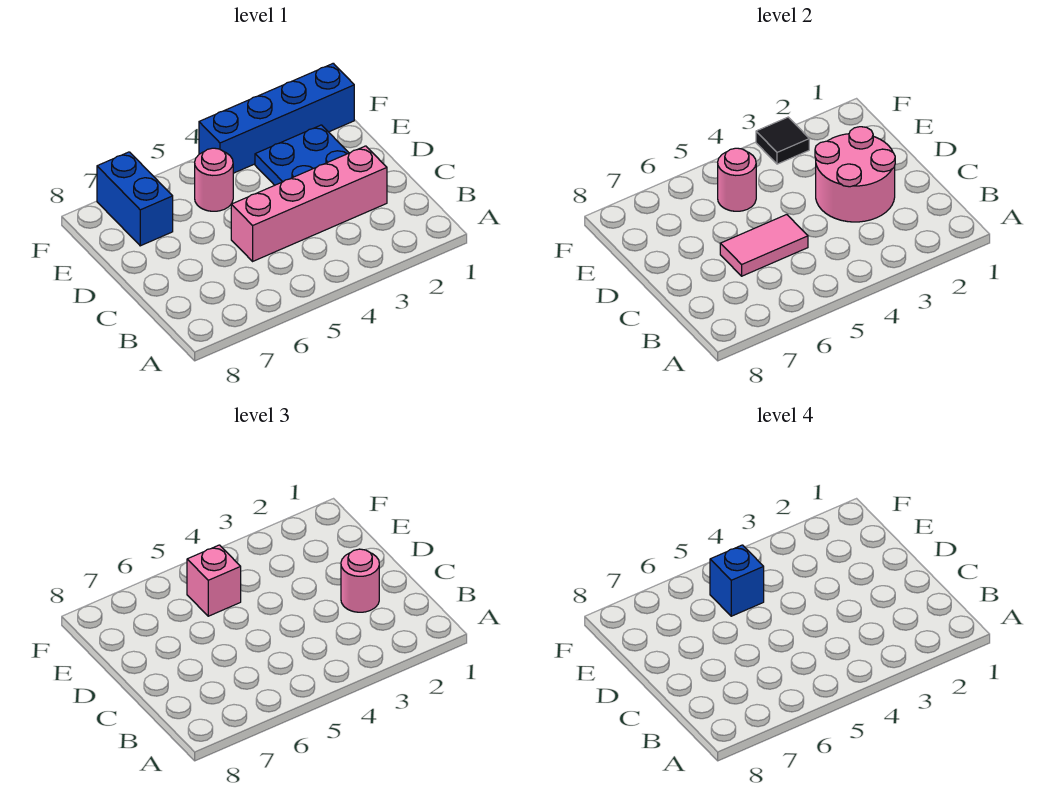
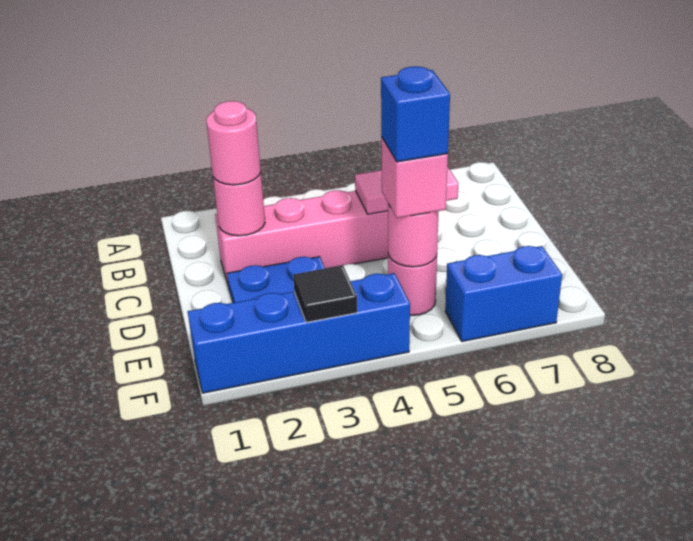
pink 2x2 round brick [815,127,895,222] -> pink 1x1 round brick [213,173,265,236]
blue 1x2 brick [97,152,173,246] -> blue 1x2 brick turned to [445,246,562,342]

